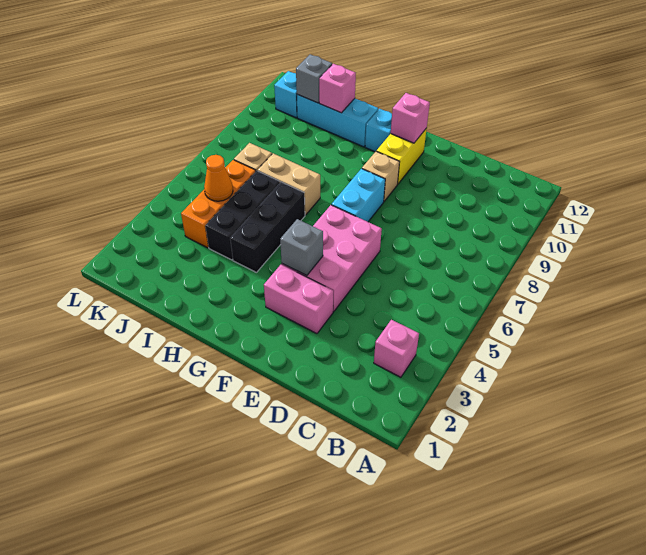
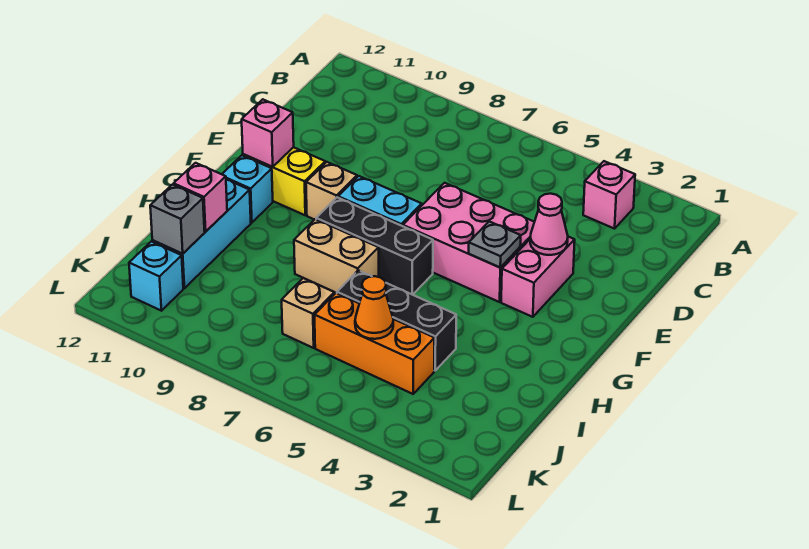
none -> pink 1x1 cone [530,194,568,255]
grey 1x1 brick [280,219,323,276] -> grey 1x1 plate [469,221,521,268]
black 1x3 brick [230,182,305,272] -> black 1x3 brick moved to [316,197,433,295]
tan 1x2 brick [258,153,320,215] -> tan 1x2 brick turned to [294,219,379,293]

